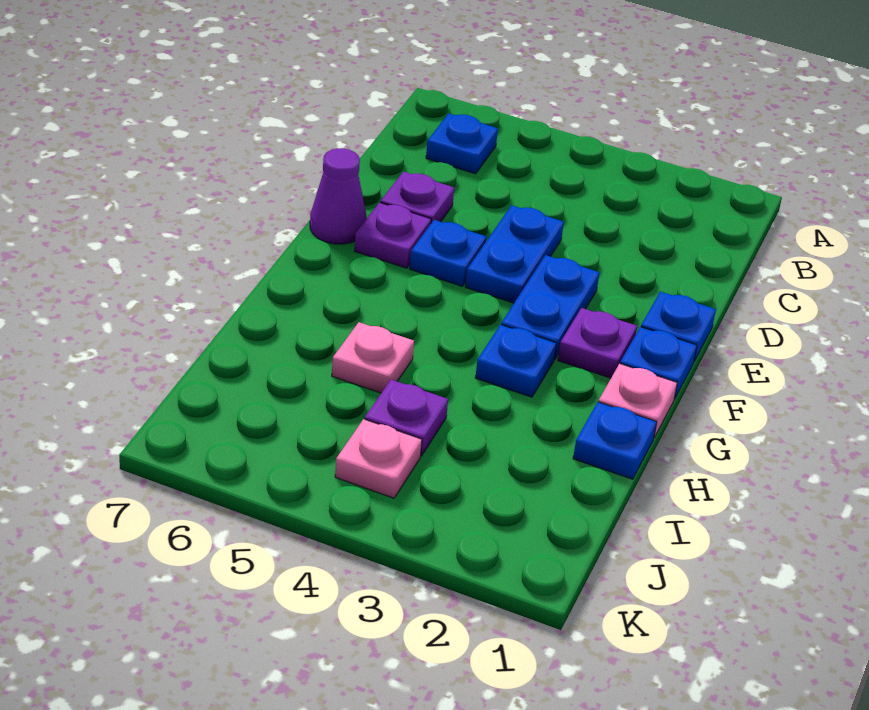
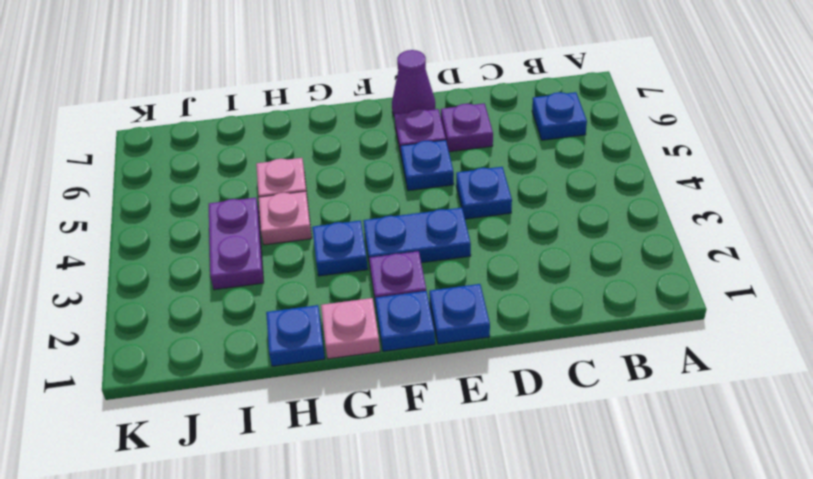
blue 1x2 plate [465,205,564,303] -> blue 1x1 plate [456,167,512,219]
purple 1x1 plate [365,380,448,456] -> purple 1x2 plate [209,198,264,290]
pink 1x1 plate [335,419,422,498] -> pink 1x1 plate moved to [259,191,312,245]

